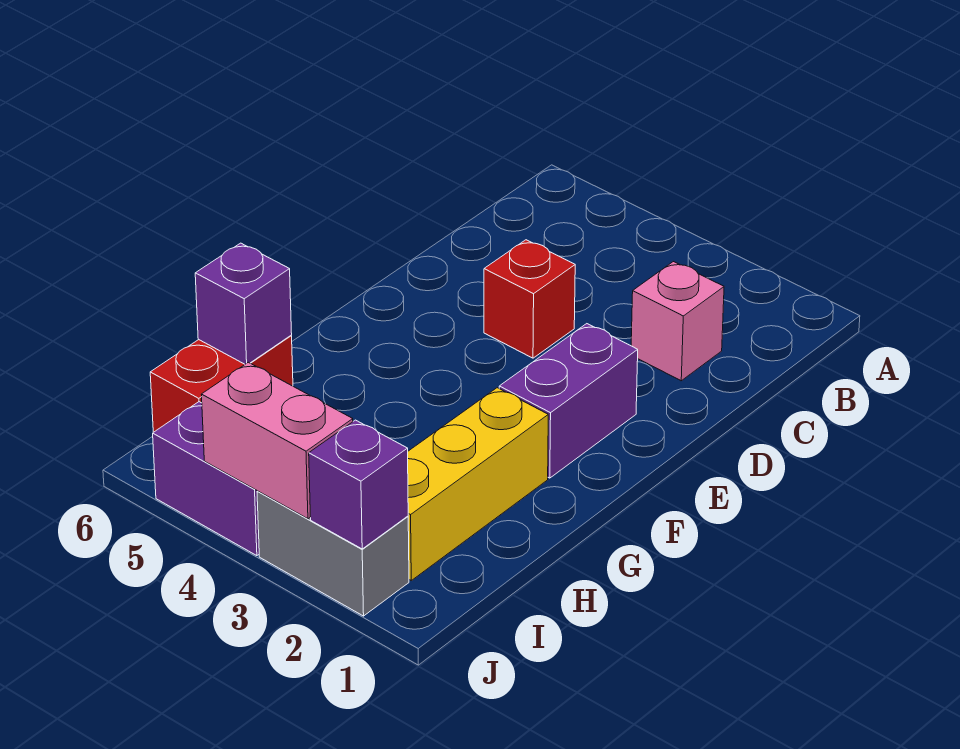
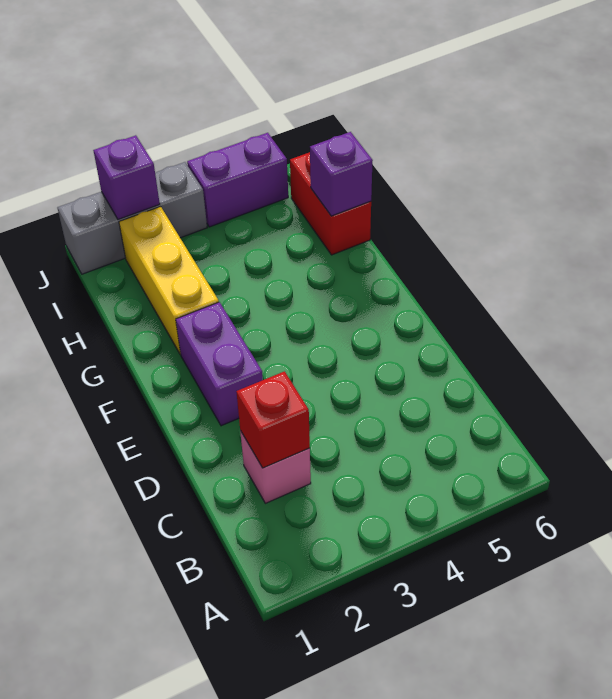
red 1x1 brick [484,240,575,358] -> red 1x1 brick moved to [236,371,310,468]
grey 1x2 brick [257,491,409,616] -> grey 1x3 brick [57,162,207,274]
pink 1x2 brick [201,362,353,519] -> none

